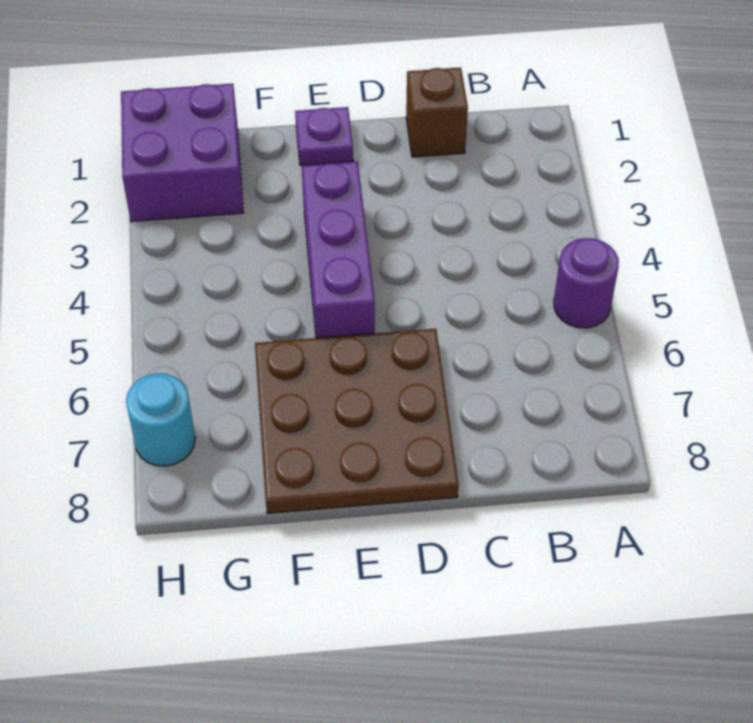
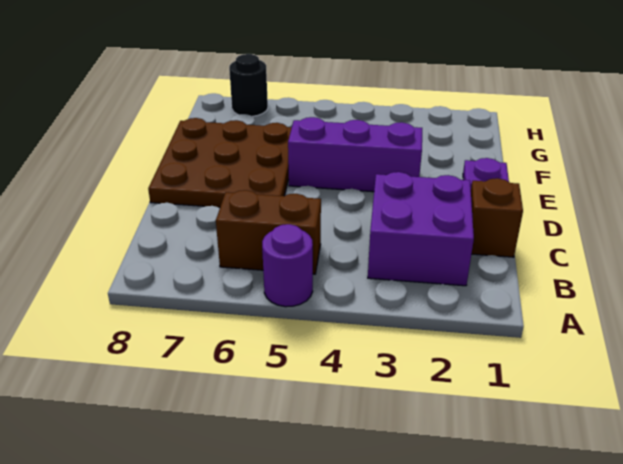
none -> brown 1x2 brick [216,190,321,274]
purple 2x2 brick [121,84,243,222] -> purple 2x2 brick moved to [368,172,474,286]
cyan 1x1 round brick [126,373,195,466] -> black 1x1 round brick [229,54,268,116]

